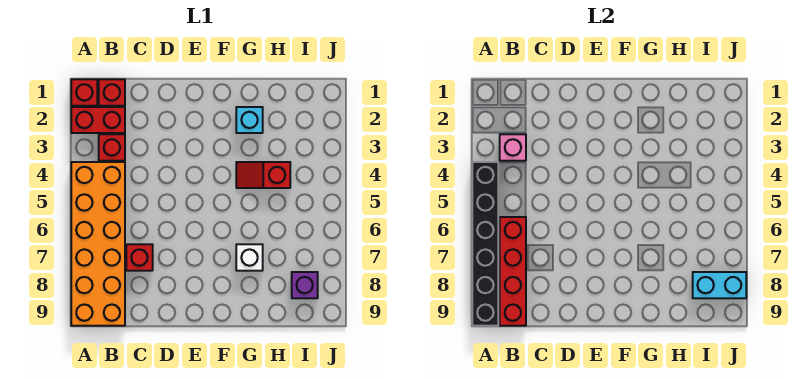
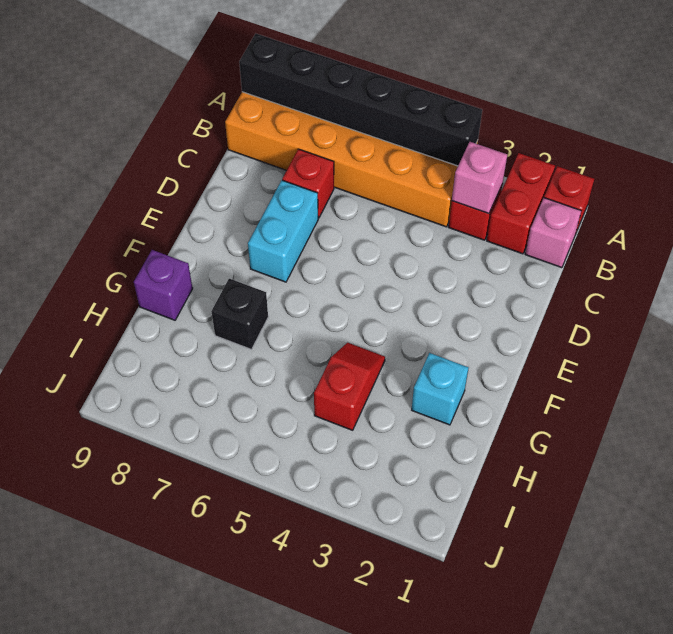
red 1x1 brick [99,79,125,106] -> pink 1x1 brick [525,198,581,268]
red 1x4 brick [500,217,526,326] -> none
white 1x1 brick [236,244,263,271] -> black 1x1 brick [211,279,268,349]
purple 1x1 brick [292,272,318,298] -> purple 1x1 brick moved to [134,250,193,320]
cyan 1x2 brick [693,272,746,298] -> cyan 1x2 brick moved to [248,180,318,282]

